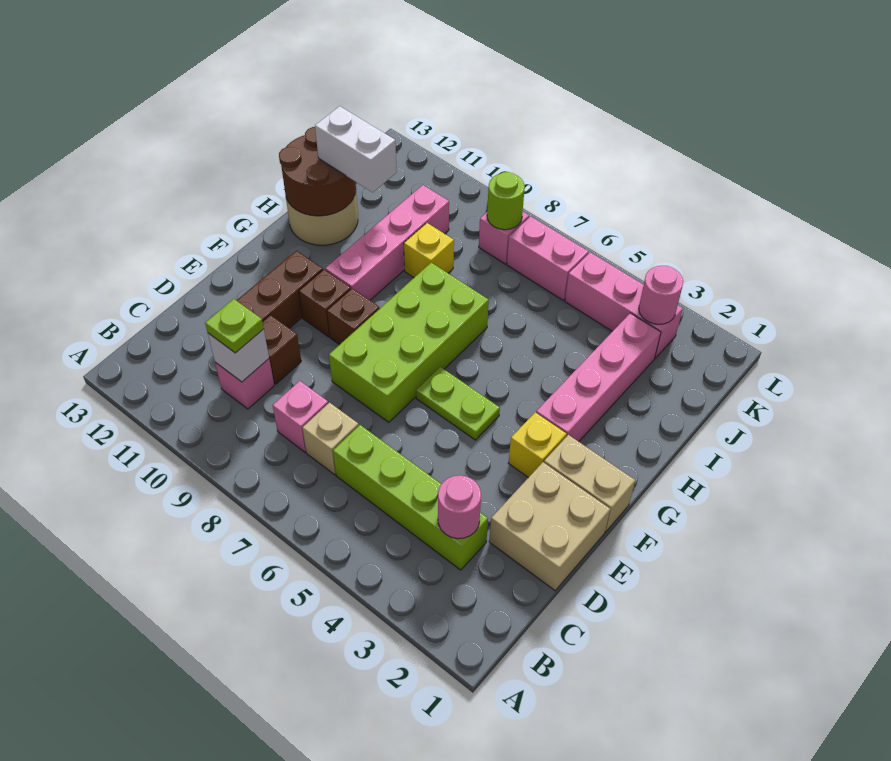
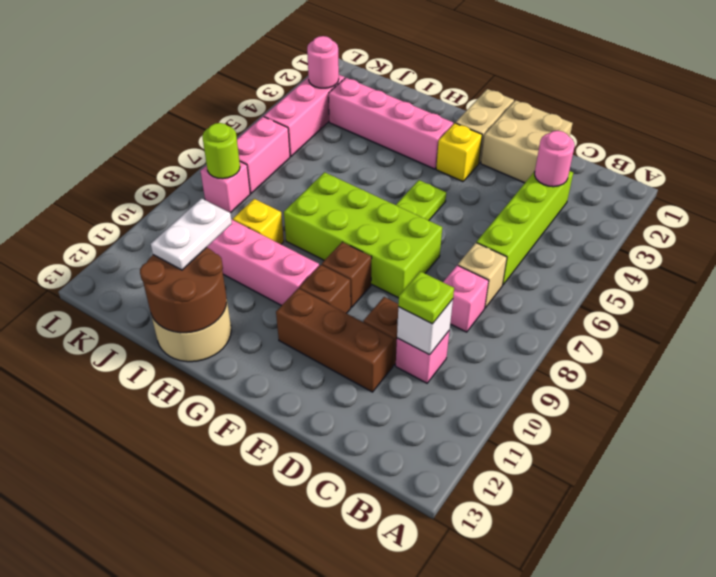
white 1x2 brick [315,106,397,192] -> white 1x2 plate [151,198,232,270]

